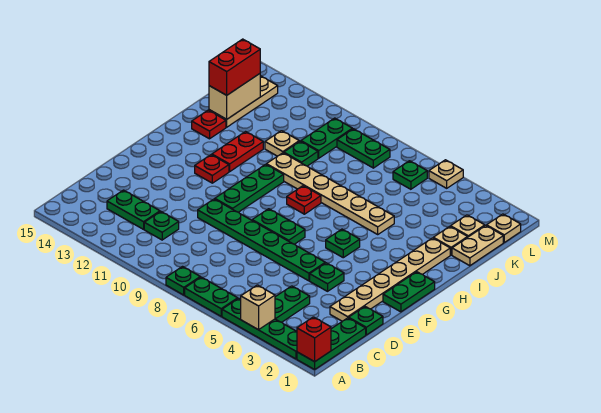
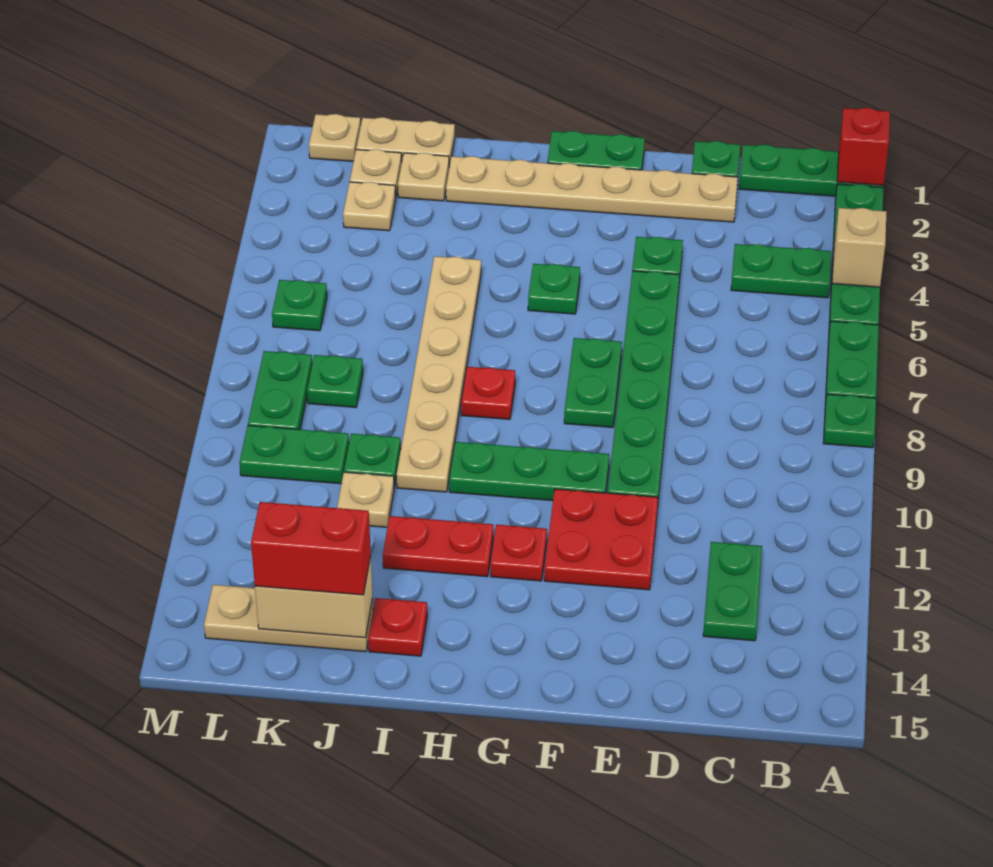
green 1x1 plate [144,212,179,240] -> green 1x1 plate moved to [307,355,363,407]
none -> red 2x2 plate [544,489,658,590]
tan 1x1 plate [429,160,463,188] -> tan 1x1 plate moved to [343,182,396,231]

